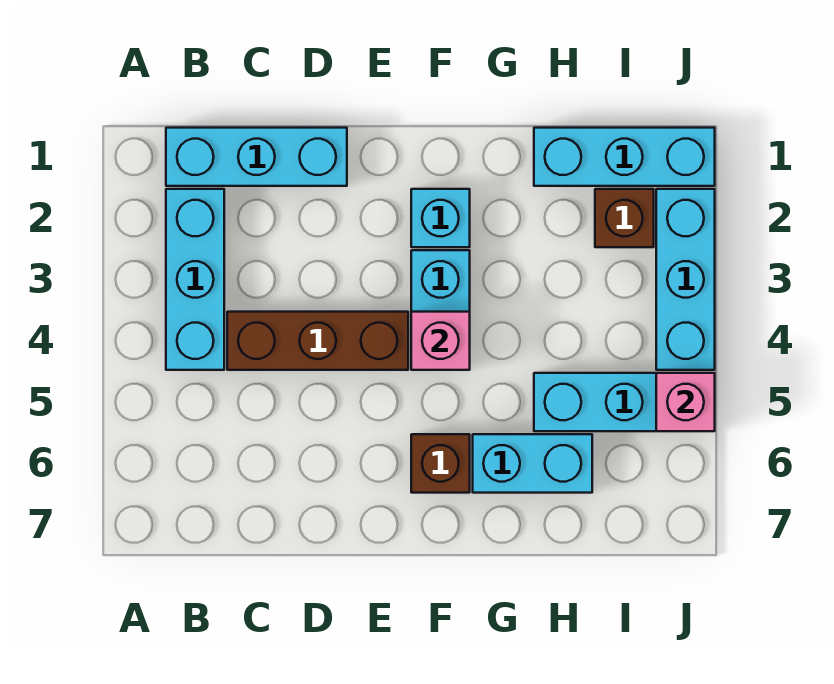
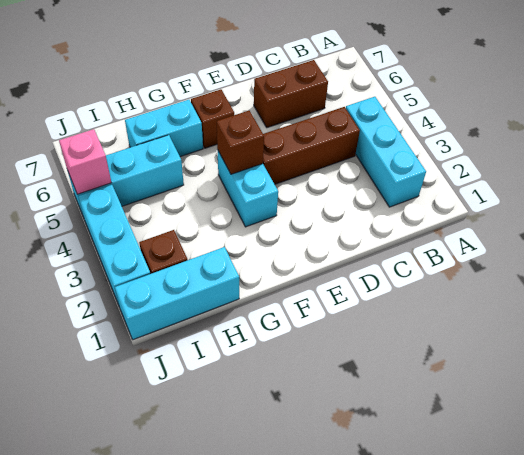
cyan 1x3 brick [166,128,347,186] -> none
none -> brown 1x2 brick [254,60,328,128]
cyan 1x1 brick [411,189,470,247] -> none
pink 1x1 brick [411,312,470,370] -> brown 1x1 brick [217,111,264,174]

